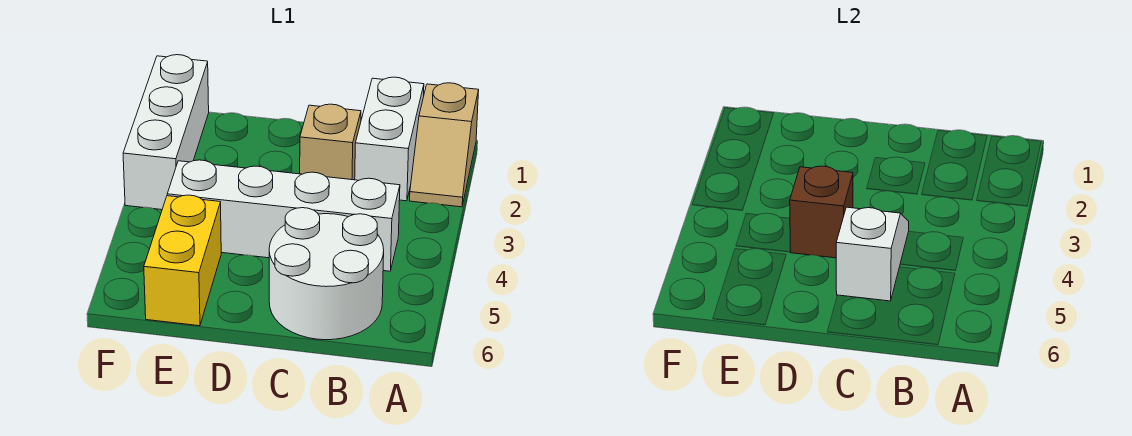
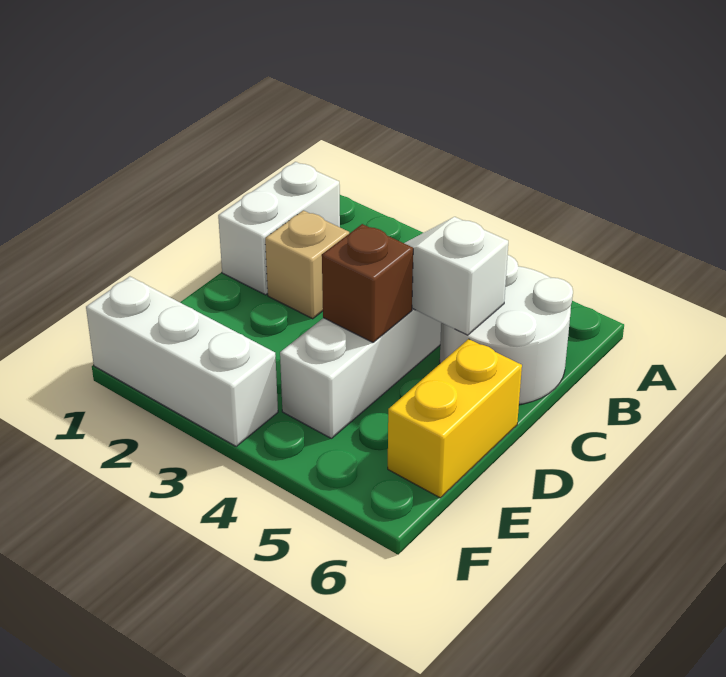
tan 1x2 slope [410,83,479,207] -> none
white 1x2 brick [355,77,424,201] -> white 1x2 brick turned to [218,162,340,295]
yellow 1x2 brick [144,195,221,326] -> yellow 1x2 brick turned to [388,339,522,498]

